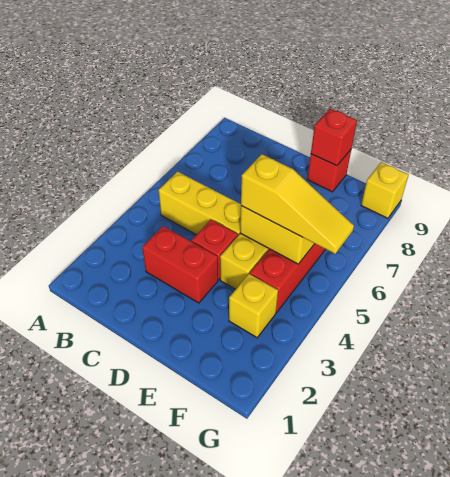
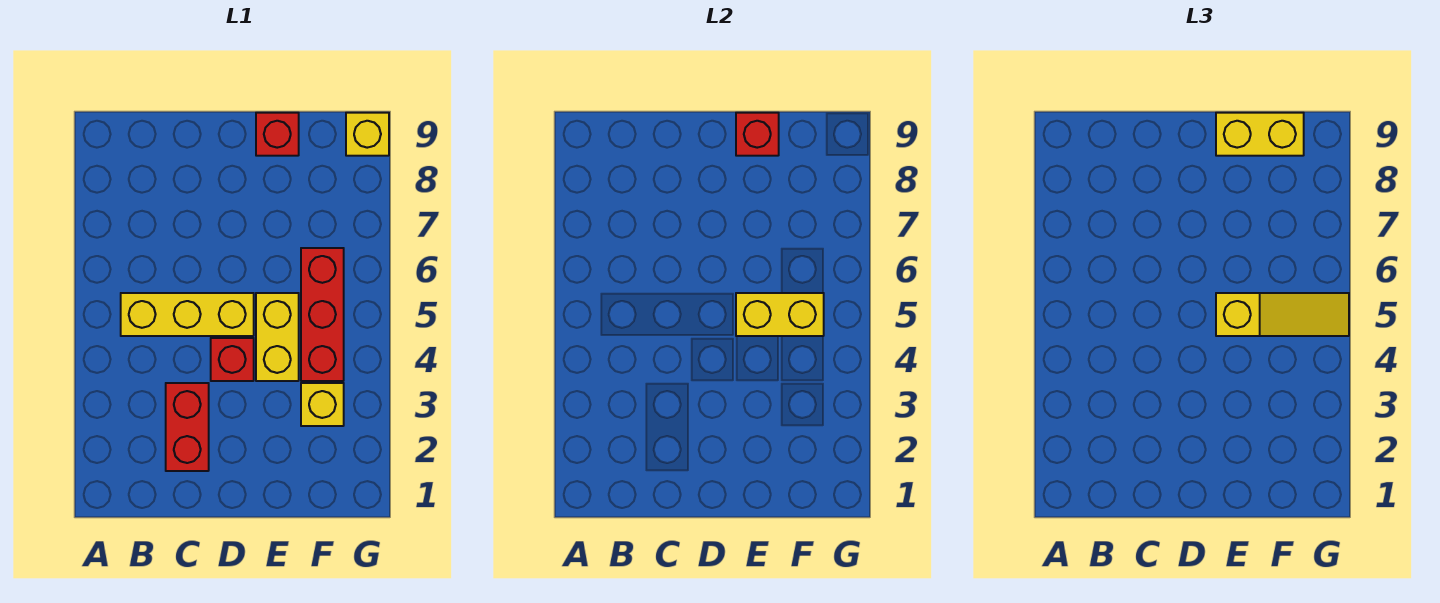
red 1x2 brick [142,226,218,303] -> red 1x2 brick turned to [166,383,209,471]
none -> yellow 1x2 brick [1216,113,1304,156]

